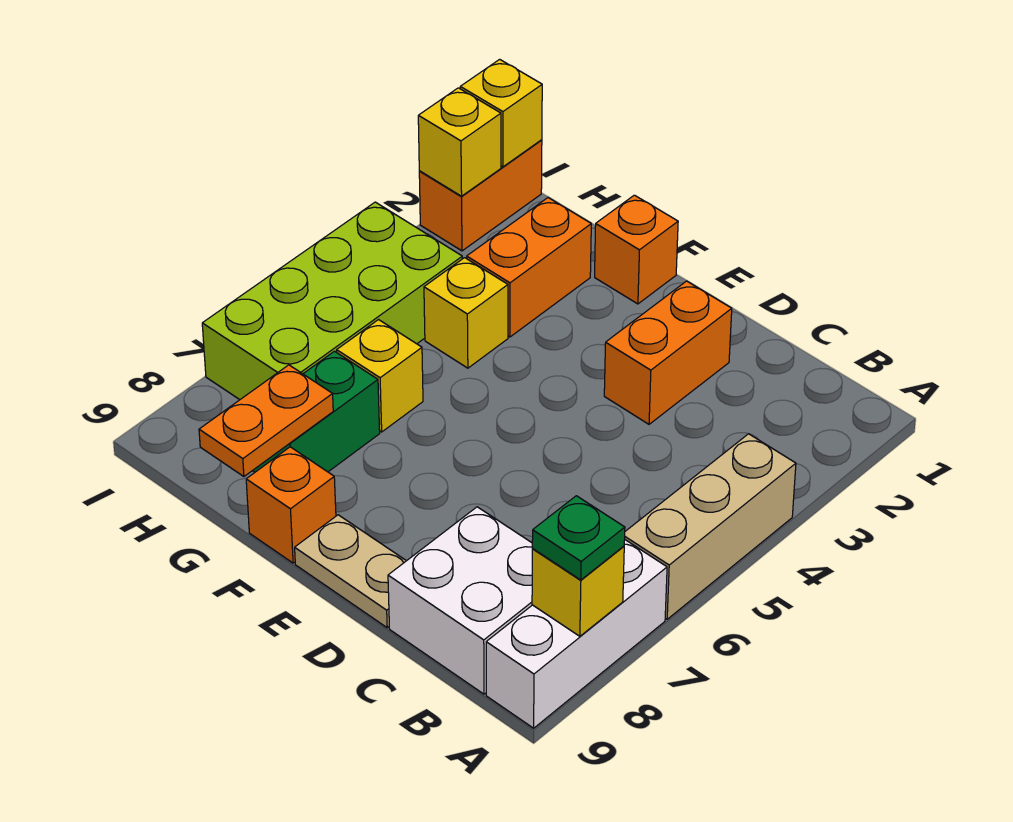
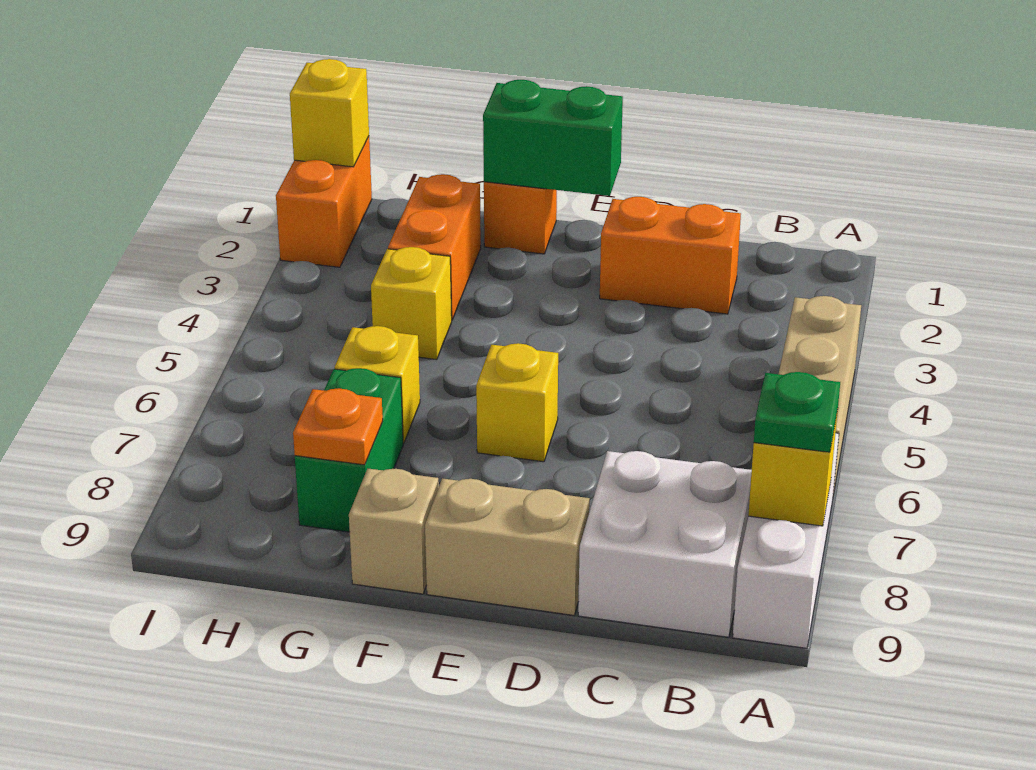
orange 1x2 brick [604,281,732,424] -> orange 1x2 brick turned to [600,197,741,314]
tan 1x2 plate [295,515,406,628] -> tan 1x2 brick [425,478,590,615]
none -> green 1x2 brick [483,80,623,196]
orange 1x1 brick [246,447,336,563] -> tan 1x1 brick [349,469,439,594]
orange 1x2 plate [199,365,333,477] -> orange 1x1 plate [293,388,383,465]
lime 2x4 brick [202,202,462,400] -> none
yellow 1x1 brick [418,88,501,196] -> yellow 1x1 brick moved to [476,343,558,462]

